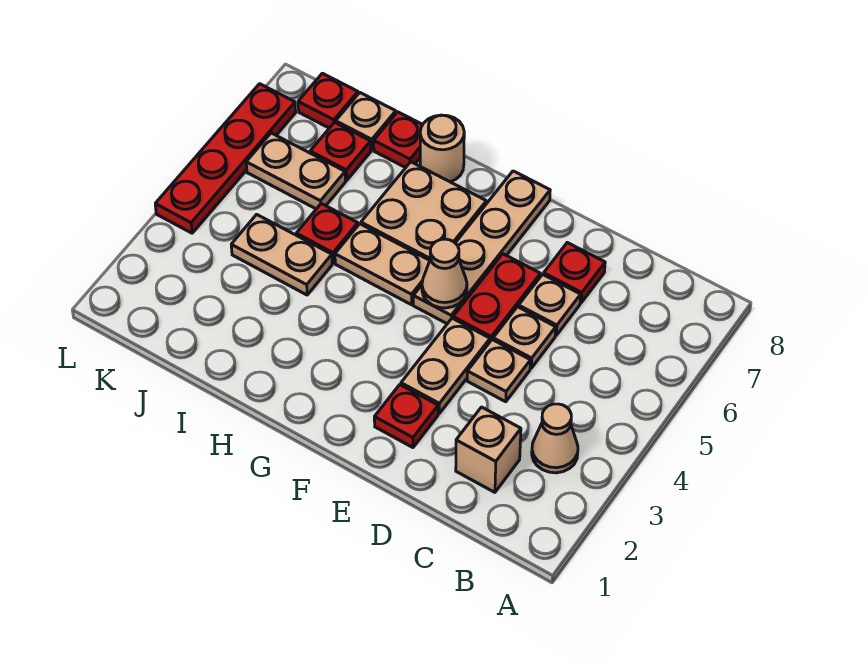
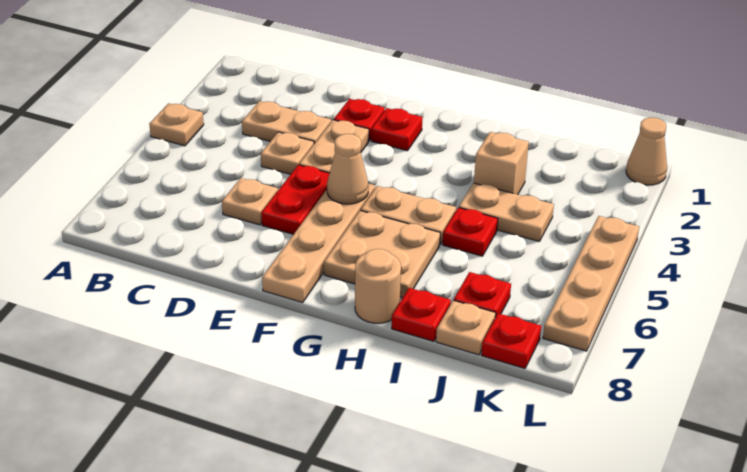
tan 1x1 cone [532,404,578,473] -> tan 1x1 cone moved to [626,117,667,185]
tan 1x1 brick [456,407,521,492] -> tan 1x1 brick moved to [474,132,529,195]
tan 1x1 plate [493,307,556,368] -> tan 1x1 plate moved to [149,103,204,146]
red 1x1 plate [544,243,605,303] -> red 1x1 plate moved to [371,108,423,151]
tan 1x2 plate [246,133,345,209] -> tan 1x2 plate moved to [242,101,331,144]
red 1x4 plate [155,84,296,233] -> tan 1x4 plate [543,216,639,351]

